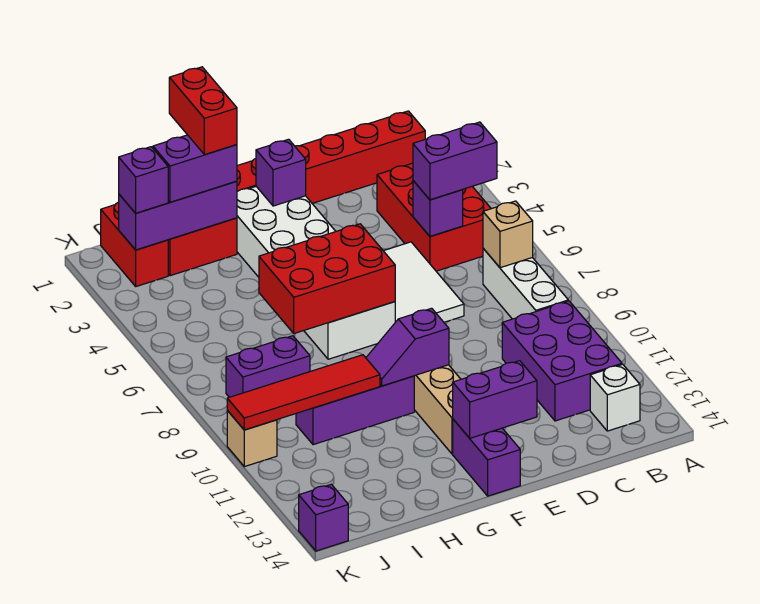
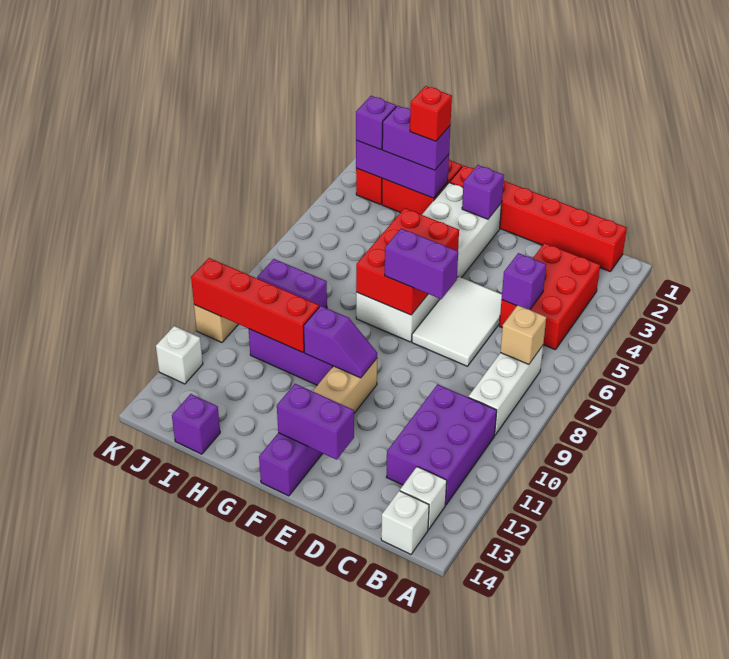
purple 1x2 brick [413,122,497,200] -> purple 1x2 brick moved to [385,228,458,299]
none -> white 1x1 brick [381,491,429,554]
red 2x3 brick [259,224,395,333] -> red 2x3 brick turned to [356,208,459,315]
purple 1x2 slope [366,308,449,386] -> purple 1x2 slope turned to [304,306,377,378]
red 1x2 brick [169,67,237,155] -> red 1x1 brick [410,86,452,141]
red 1x4 tile [227,355,380,430] -> red 1x4 brick [191,258,319,352]
none -> white 1x1 brick [156,326,203,384]
purple 1x1 brick [299,484,348,551] -> purple 1x1 brick moved to [172,394,220,454]

